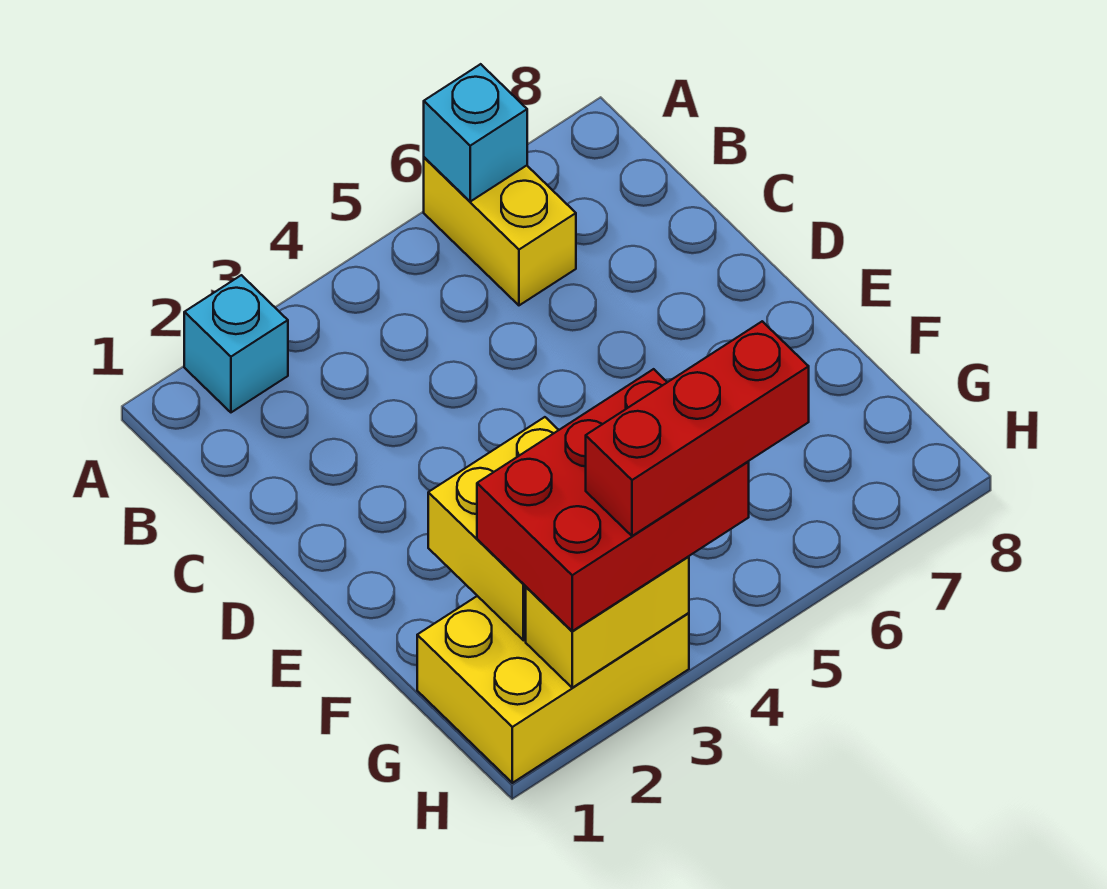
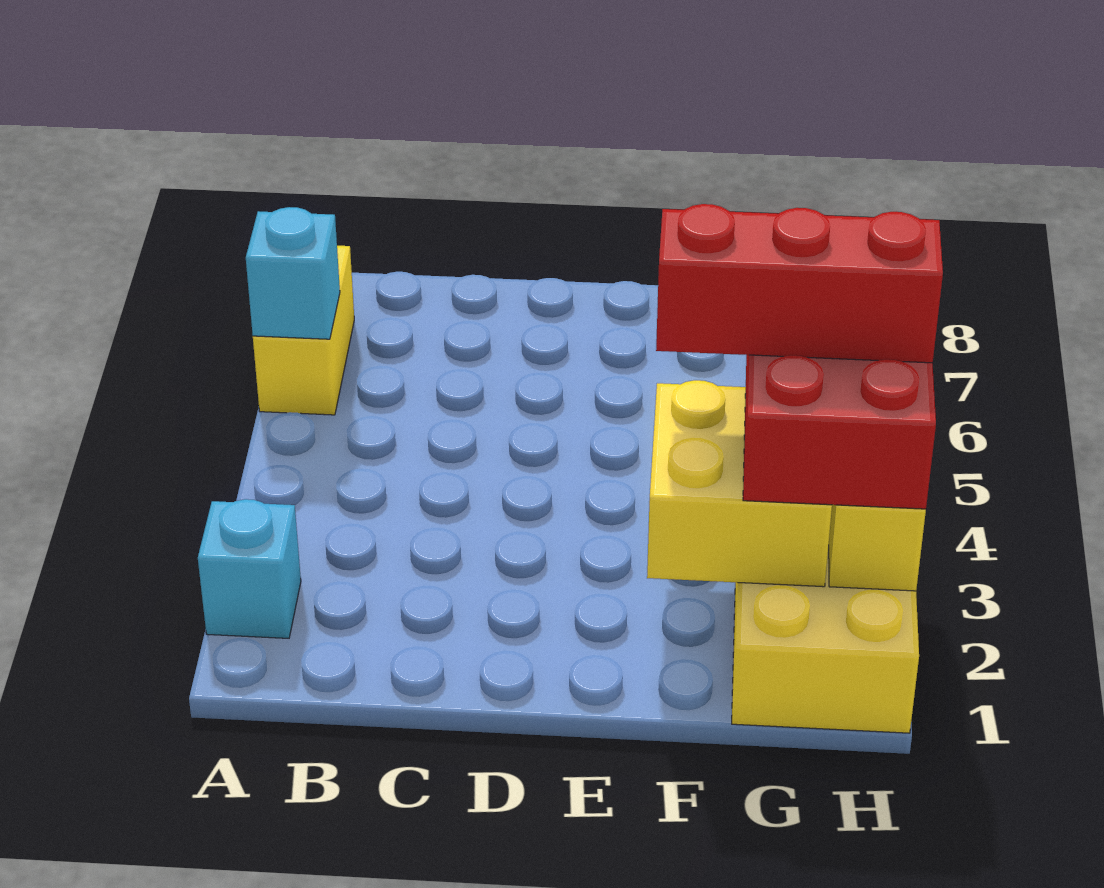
yellow 1x2 brick [424,157,576,305] -> yellow 1x2 brick turned to [253,246,354,415]
red 1x3 brick [586,321,809,536] -> red 1x3 brick turned to [656,204,943,363]

